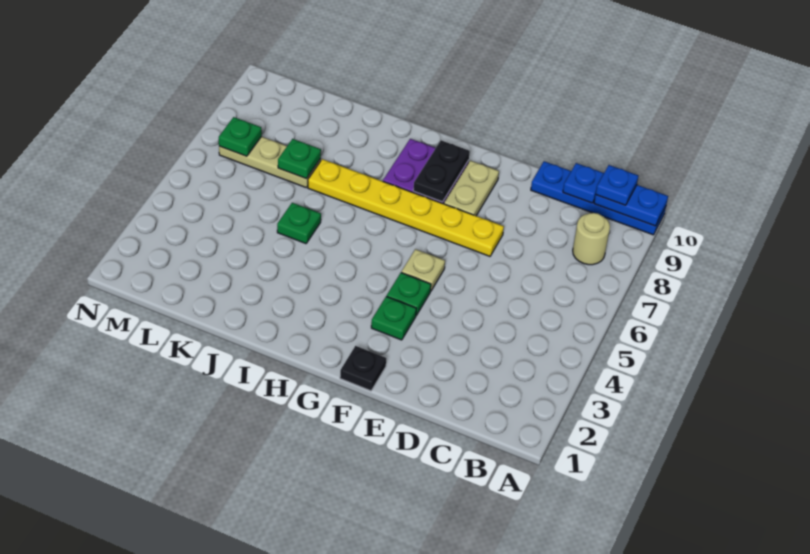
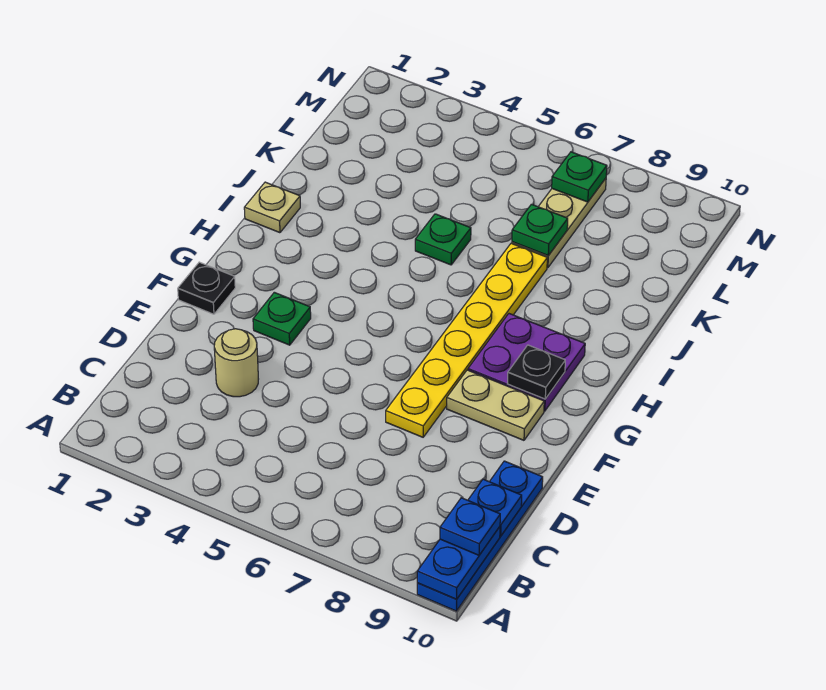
tan 1x1 round brick [573,213,610,265] -> tan 1x1 round brick moved to [214,329,258,397]
green 1x1 plate [387,273,431,315] -> none
tan 1x1 plate [401,249,445,291] -> tan 1x1 plate moved to [244,182,300,233]
black 1x2 plate [413,140,470,202] -> black 1x1 plate [508,345,565,399]

